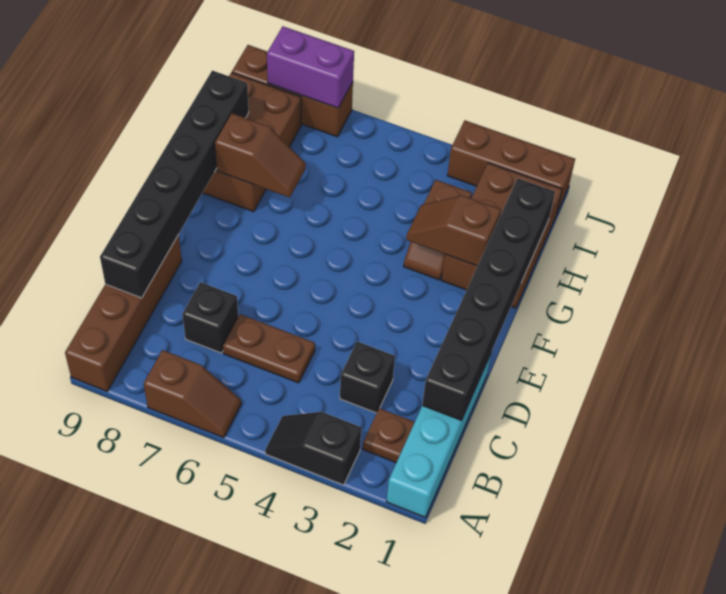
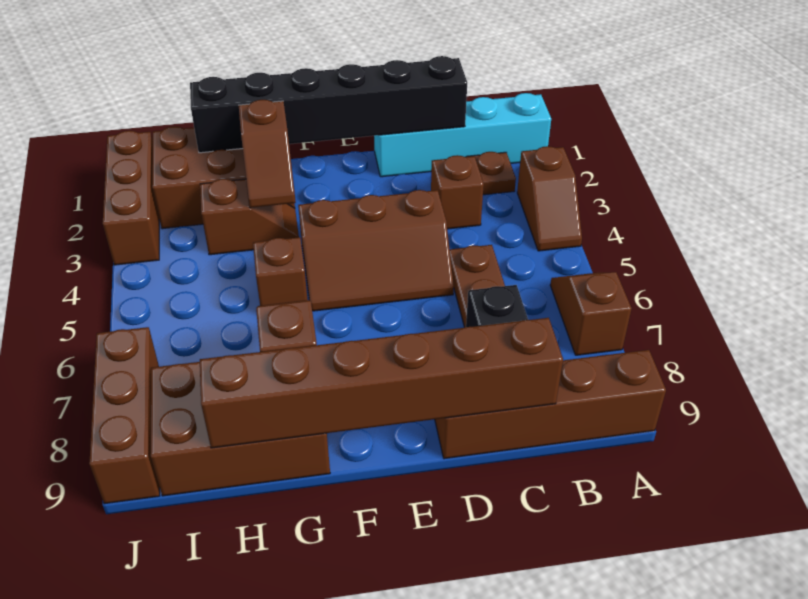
black 1x2 slope [265,412,361,485] -> brown 1x2 slope [517,146,582,251]
black 1x1 brick [340,342,395,413] -> brown 1x1 brick [431,155,484,229]
black 1x6 brick [100,71,249,298] -> brown 1x6 brick [200,318,563,448]
none -> brown 2x3 slope [298,190,454,311]
none -> brown 1x1 brick [253,237,307,306]
purple 1x2 brick [267,27,354,108] -> none

